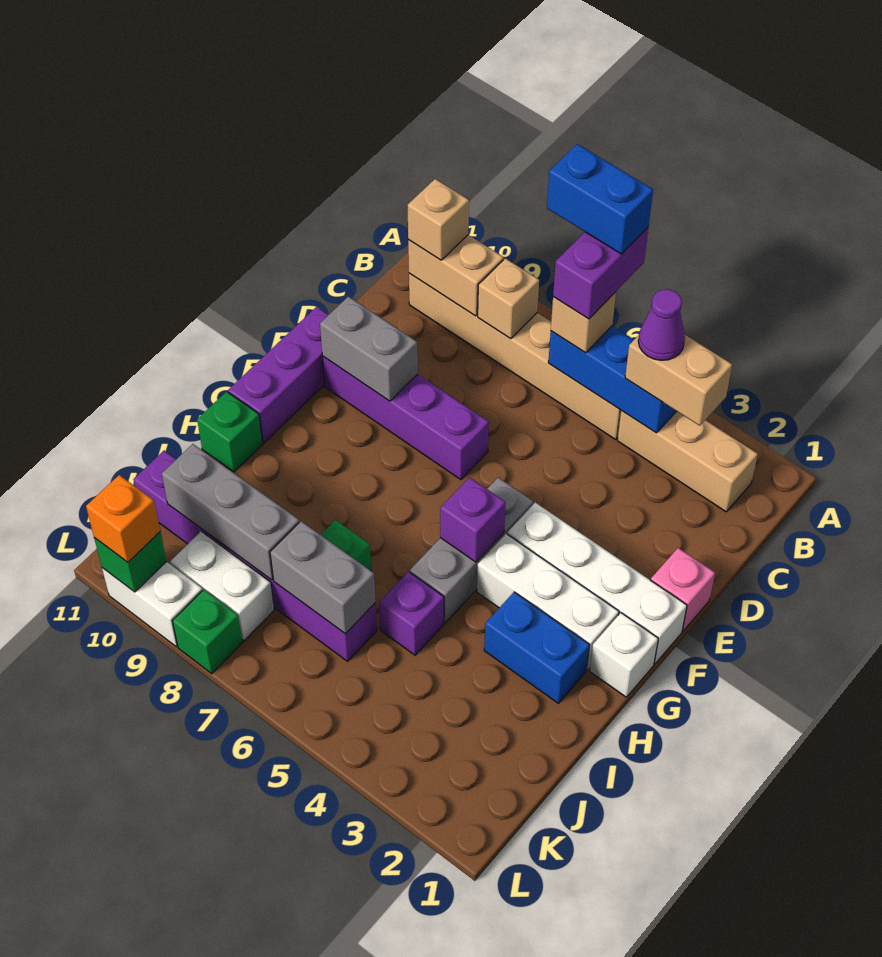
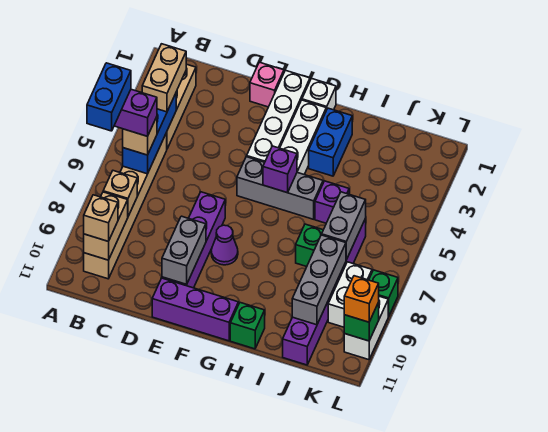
purple 1x1 cone [638,289,685,360] -> purple 1x1 cone moved to [211,225,238,265]

